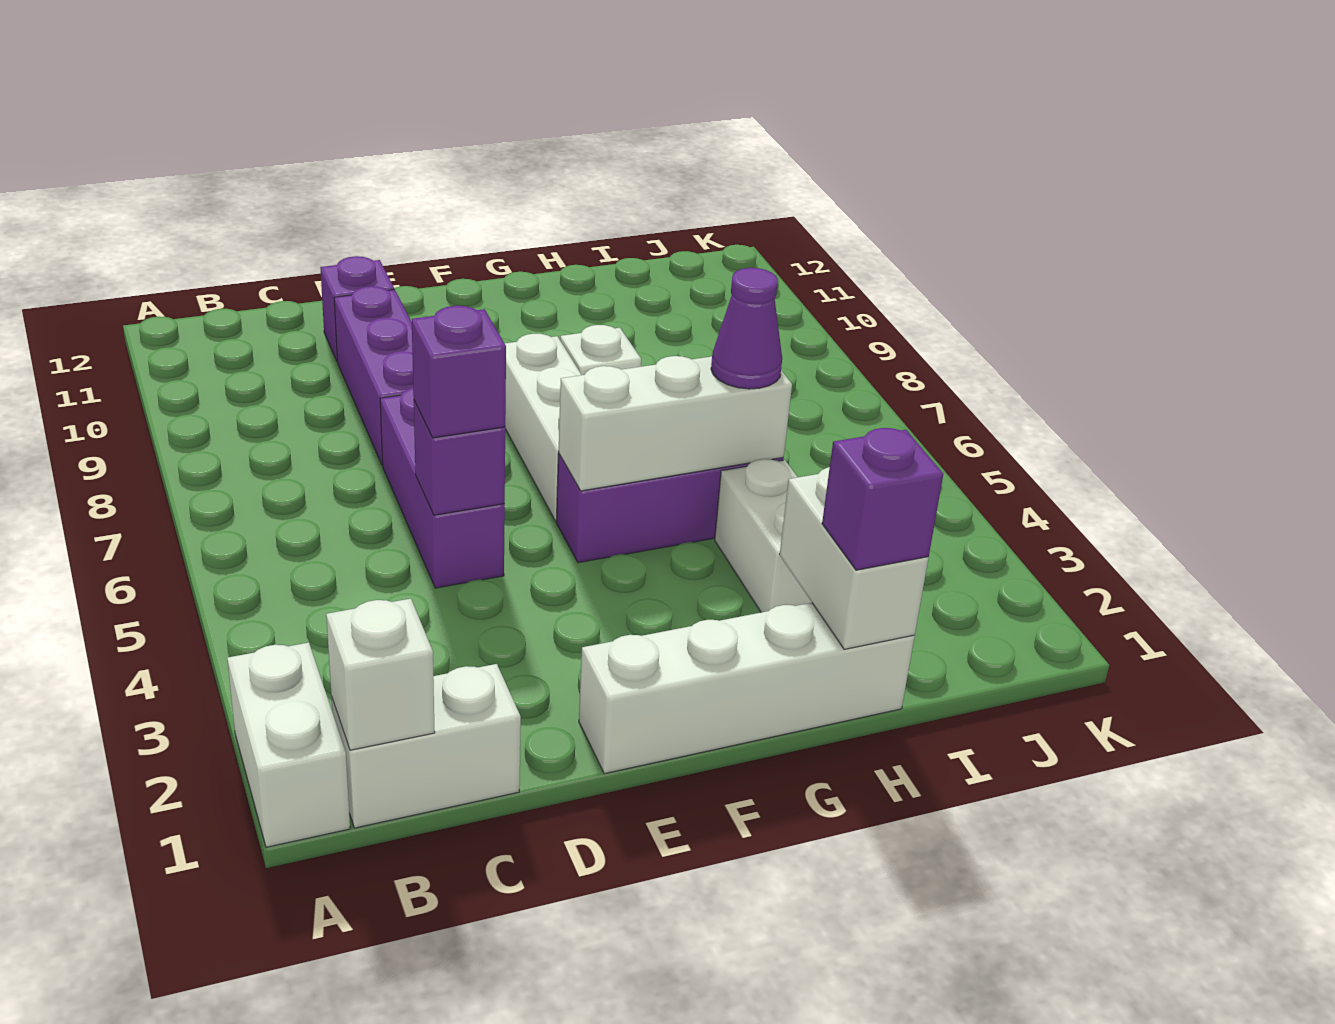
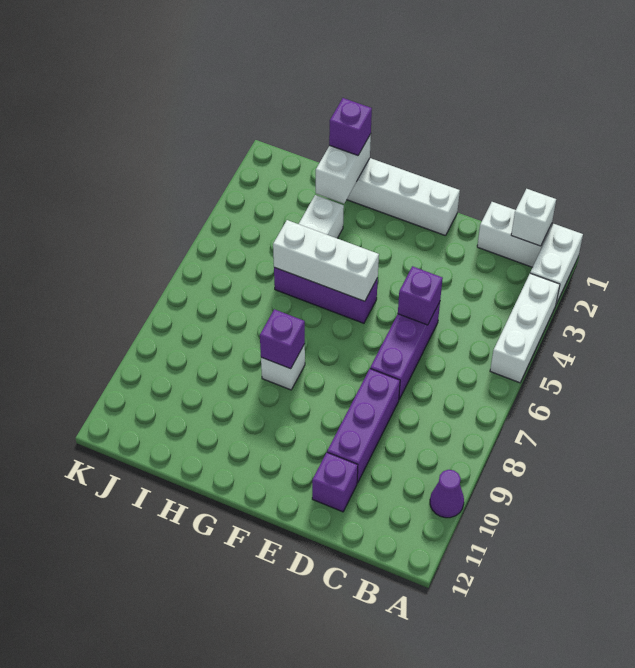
purple 1x1 brick [412,306,506,438] -> purple 1x1 brick moved to [260,309,305,369]
white 1x3 brick [505,334,581,521] -> white 1x3 brick moved to [490,273,560,383]
purple 1x1 cone [711,268,782,389] -> purple 1x1 cone moved to [430,470,464,518]

